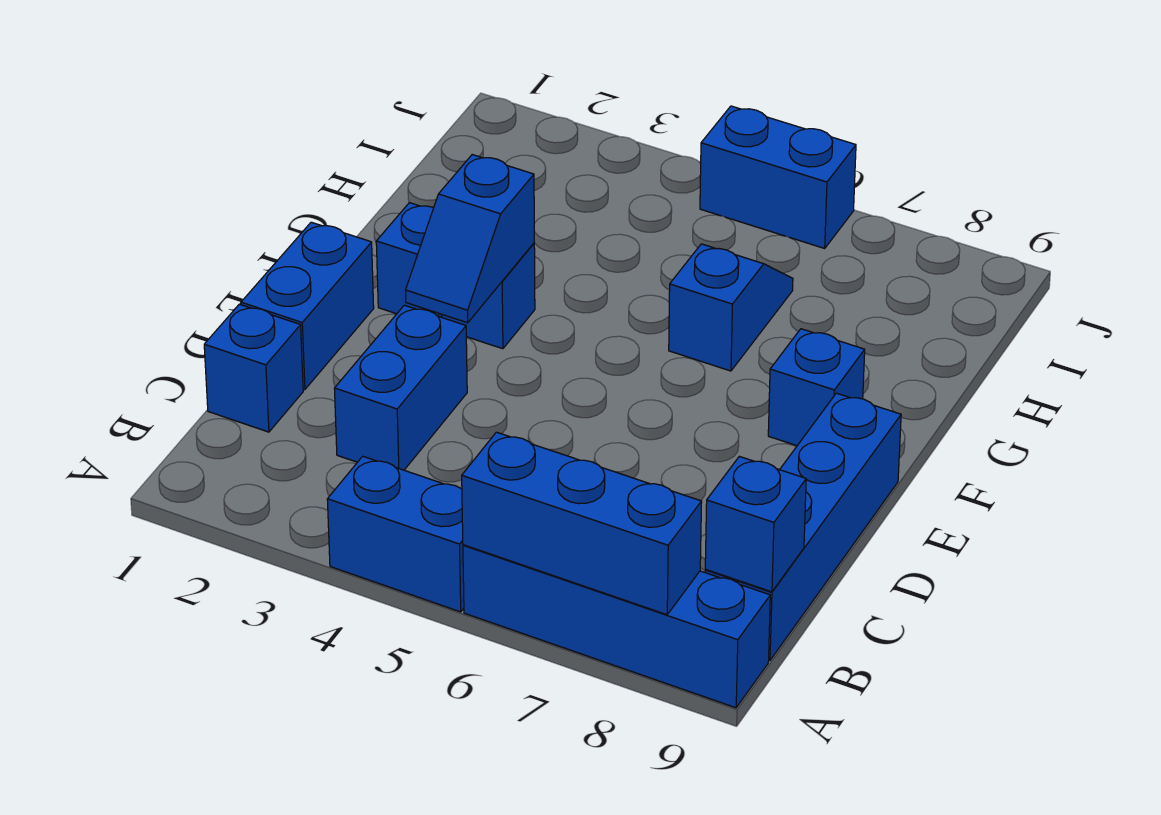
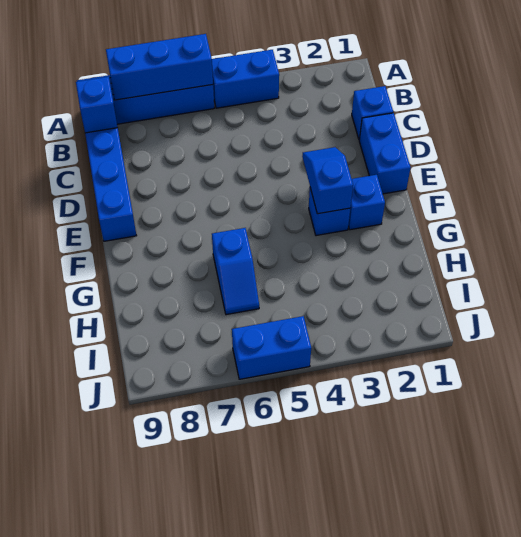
blue 1x2 brick [334,305,467,470] -> none
blue 1x1 brick [768,329,865,446] -> none

